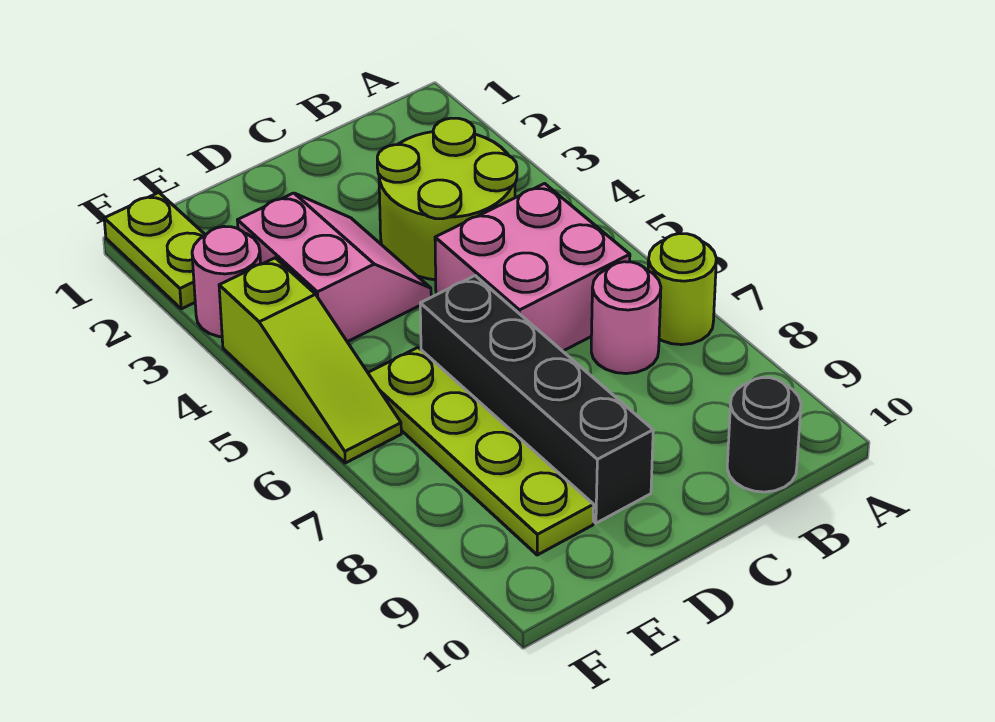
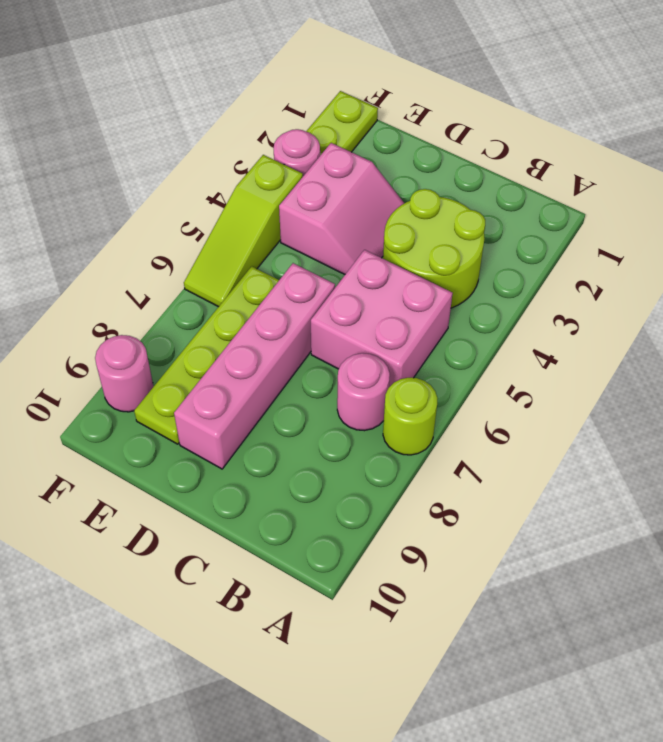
black 1x1 round brick [727,378,801,492] -> none
black 1x4 brick [420,276,653,523] -> pink 1x4 brick [174,263,335,469]
none -> pink 1x1 round brick [95,335,154,412]

